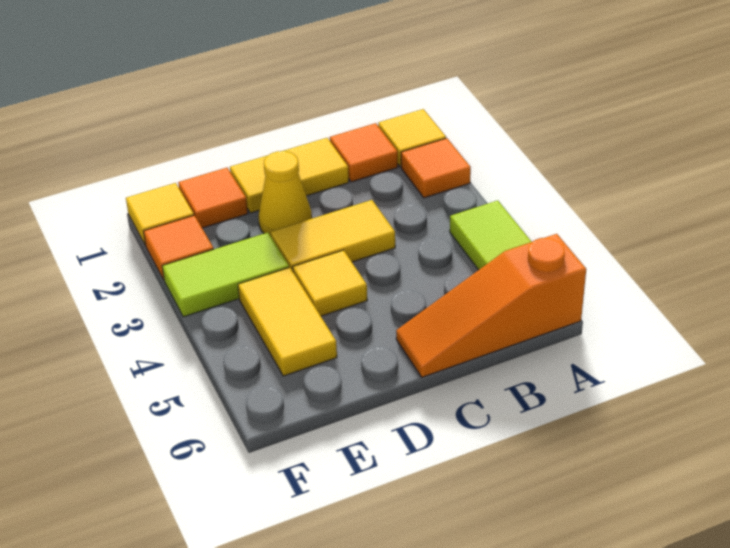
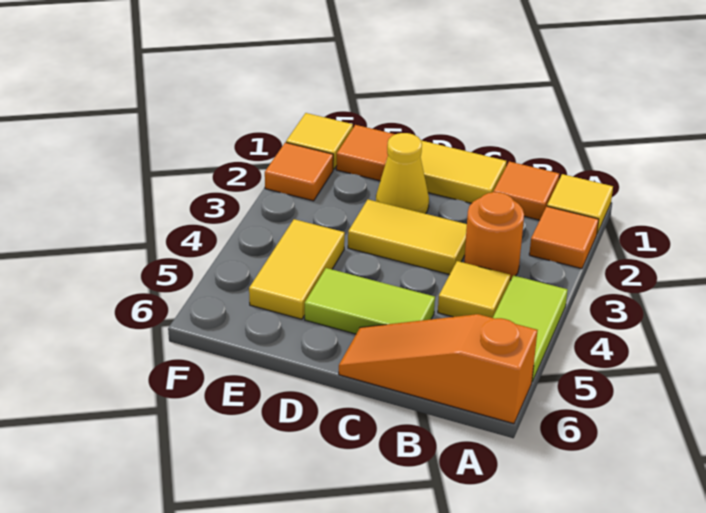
none -> orange 1x1 round brick [464,192,524,280]
yellow 1x1 tile [293,250,367,316] -> yellow 1x1 tile moved to [438,261,510,318]
lime 1x2 tile [162,233,289,317] -> lime 1x2 tile moved to [305,268,435,334]

